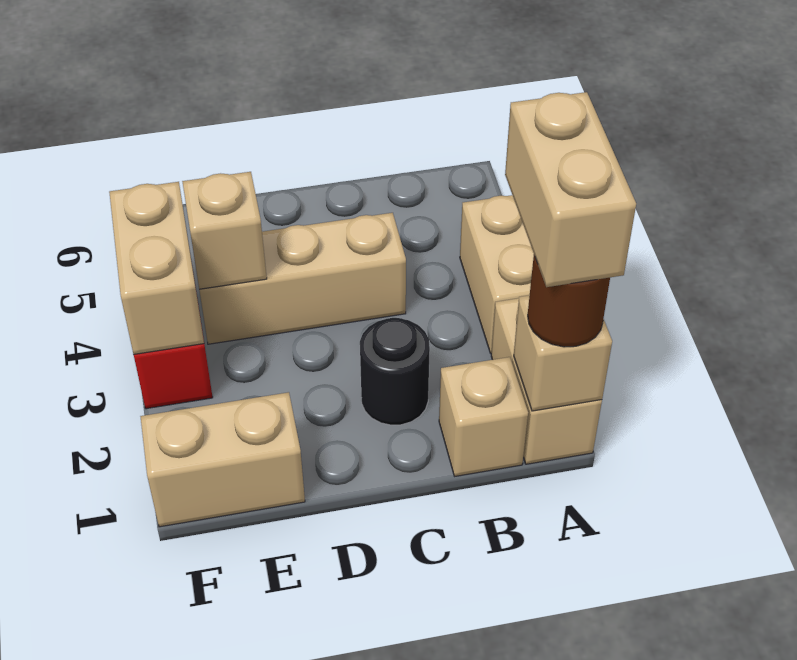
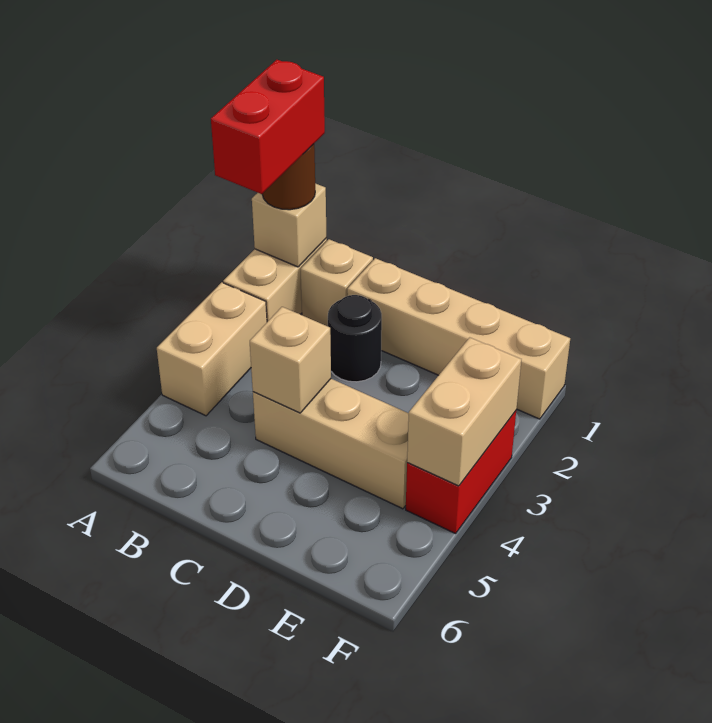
tan 1x2 brick [505,92,636,287] -> red 1x2 brick [211,60,325,194]
tan 1x2 brick [140,392,305,527] -> tan 1x4 brick [347,258,570,419]
tan 1x1 brick [182,172,267,289] -> tan 1x1 brick moved to [250,307,331,413]

